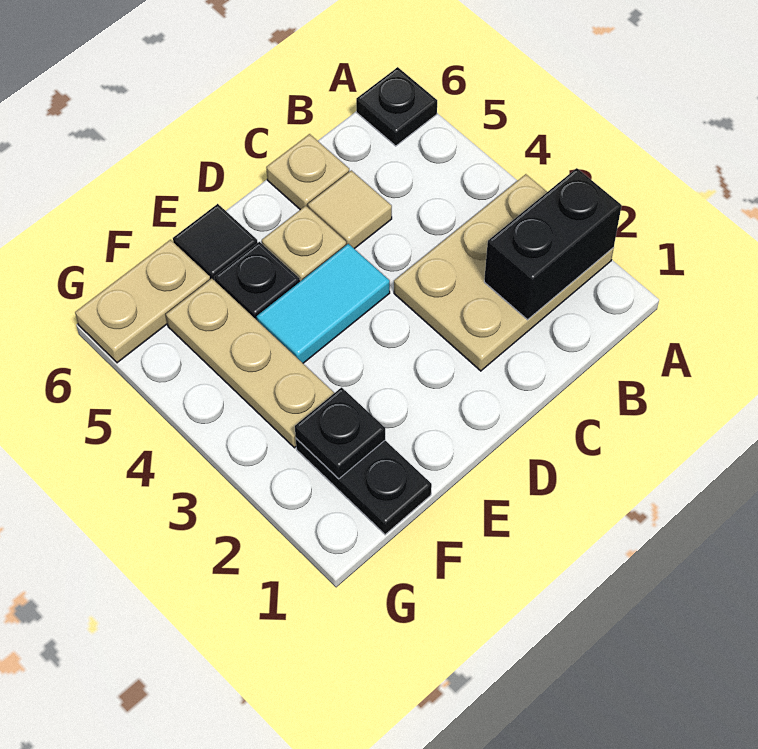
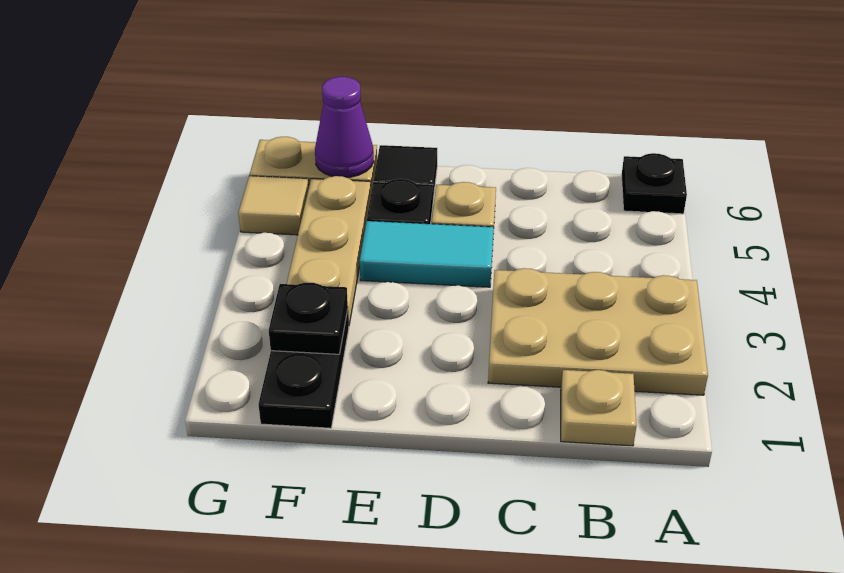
black 1x2 brick [484,168,622,320] -> none
tan 1x1 tile [308,170,392,249] -> tan 1x1 tile moved to [238,176,309,235]
tan 1x1 plate [266,134,349,210] -> tan 1x1 plate moved to [561,370,637,446]
none -> purple 1x1 cone [315,76,374,177]

